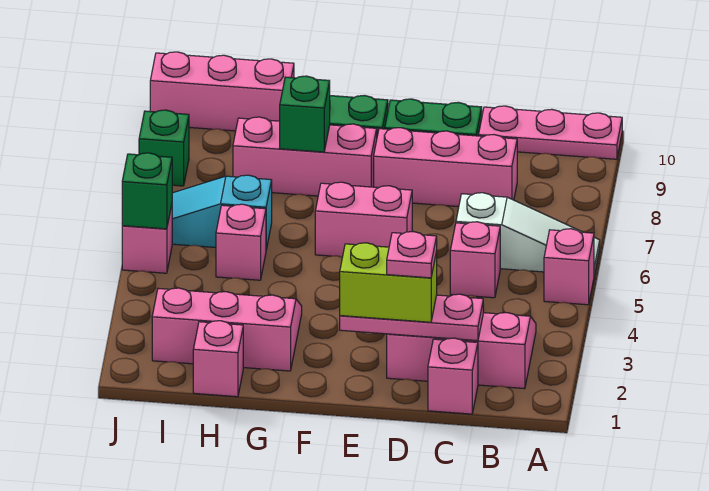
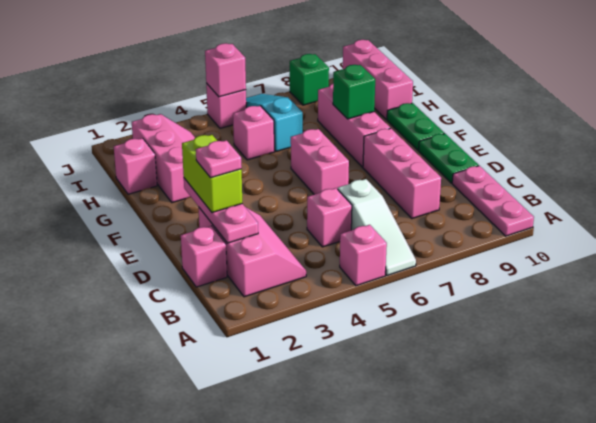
green 1x1 brick [122,153,172,229] -> pink 1x1 brick [205,43,246,97]

